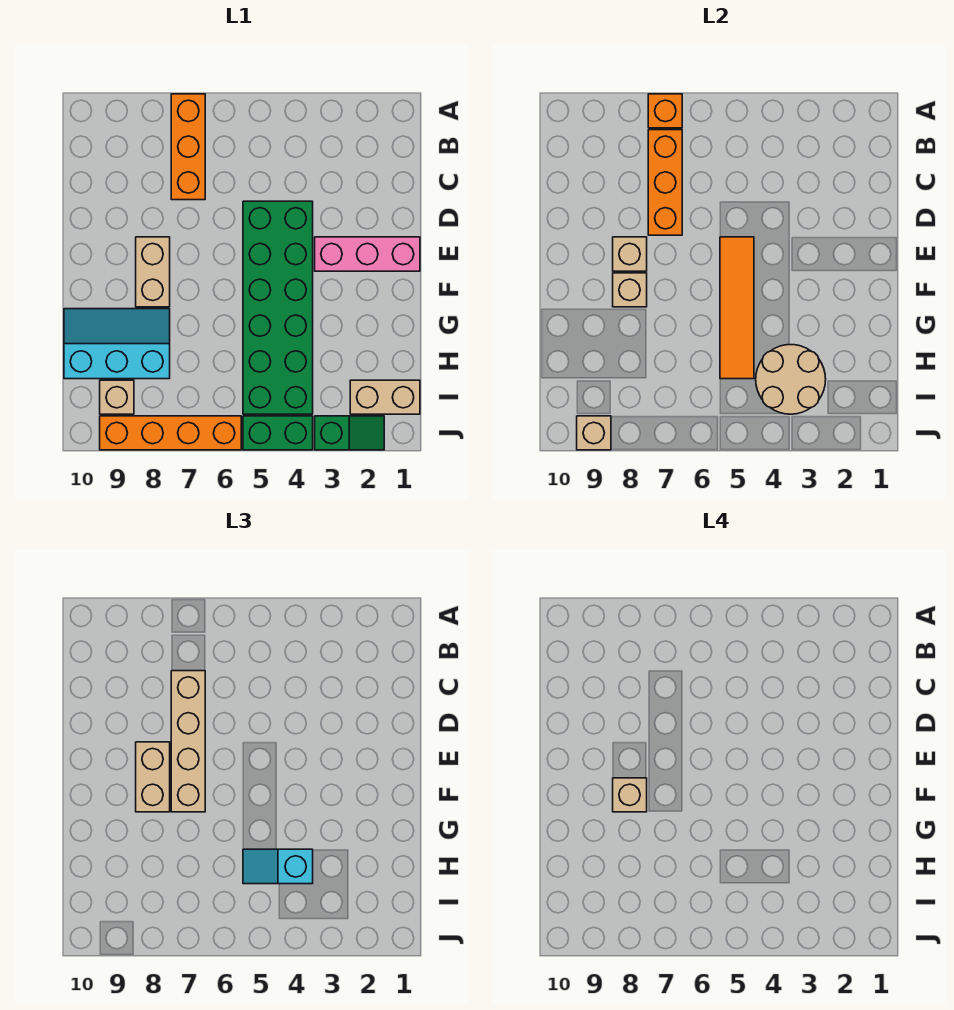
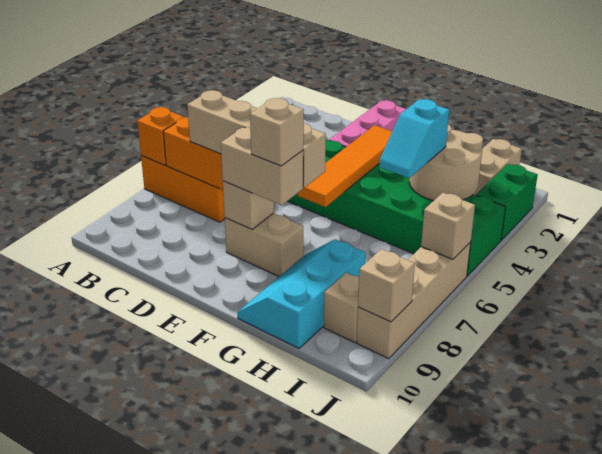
orange 1x4 tile [720,237,754,379] -> orange 1x4 tile turned to [298,125,392,207]
tan 1x1 brick [613,273,647,307] -> tan 1x1 brick moved to [421,193,475,259]
green 1x2 slope [315,416,384,450] -> green 1x2 brick [476,164,538,240]
orange 1x4 brick [100,416,241,450] -> tan 1x4 brick [357,242,471,359]

